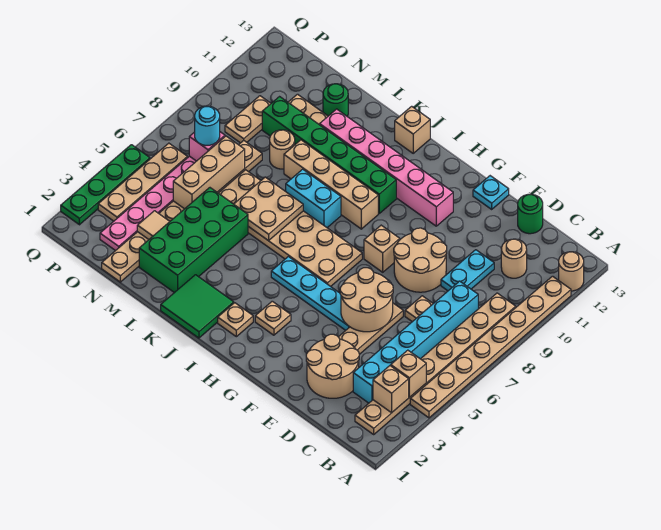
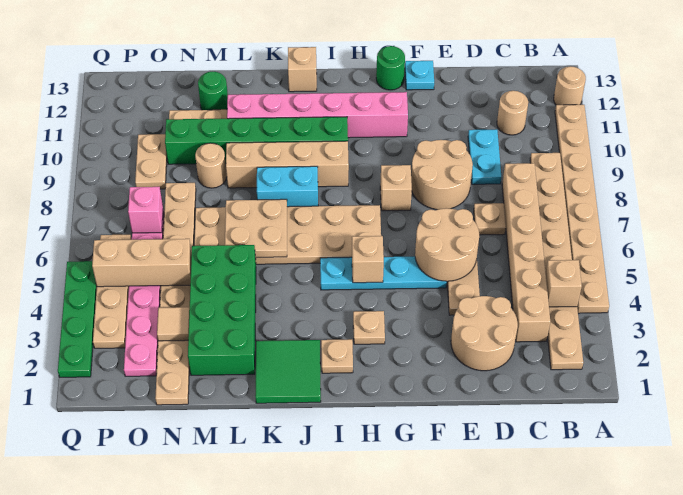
tan 1x1 brick [373,366,409,413] -> tan 1x1 brick moved to [352,236,384,283]
cyan 1x6 brick [353,281,478,403] -> tan 1x6 brick [502,163,550,342]
green 1x1 round brick [518,194,543,234] -> green 1x1 round brick moved to [376,46,405,90]
tan 1x3 brick [173,136,245,209] -> tan 1x3 brick turned to [92,239,192,287]
cyan 1x1 round brick [195,106,220,145] -> none

